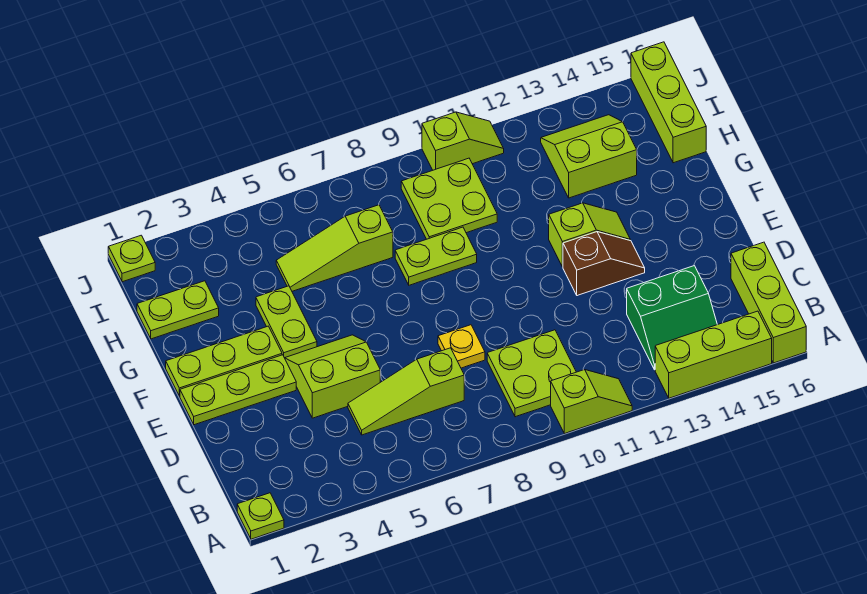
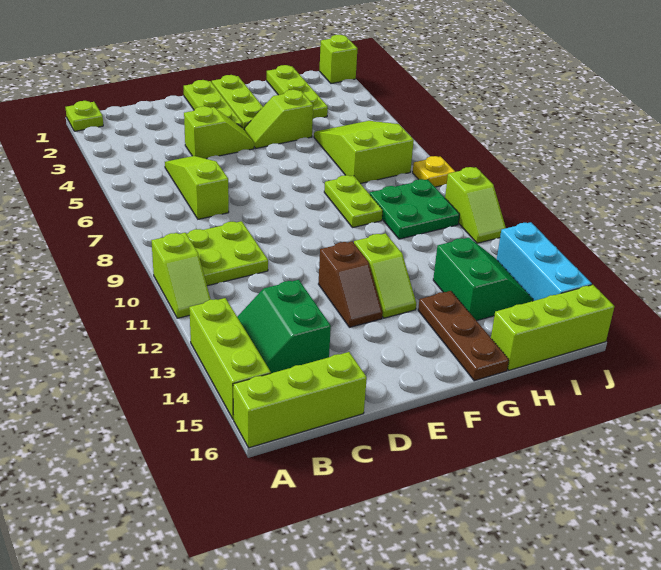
lime 2x2 slope [285,335,380,418] -> lime 1x2 slope [184,106,254,159]
yellow 1x1 plate [438,325,485,368] -> yellow 1x1 plate moved to [413,156,455,187]
lime 1x2 plate [256,286,317,358] -> lime 1x2 slope [244,90,313,148]
none -> brown 1x3 plate [418,291,509,381]
lime 1x2 plate [137,281,219,339] -> lime 1x3 plate [267,65,328,119]
lime 1x3 slope [276,205,393,291] -> lime 2x3 slope [314,121,414,184]
lime 2x2 plate [401,158,497,239] -> green 2x2 plate [370,179,460,239]
lime 2x2 slope [541,115,637,198] -> green 2x2 slope [433,238,533,321]
lime 1x1 plate [108,235,155,282] -> lime 1x1 brick [319,35,358,84]
none -> cyan 1x3 brick [497,222,592,301]

